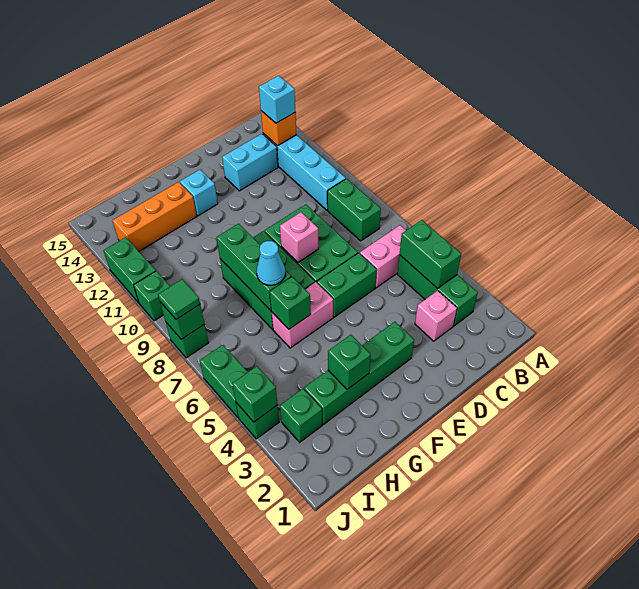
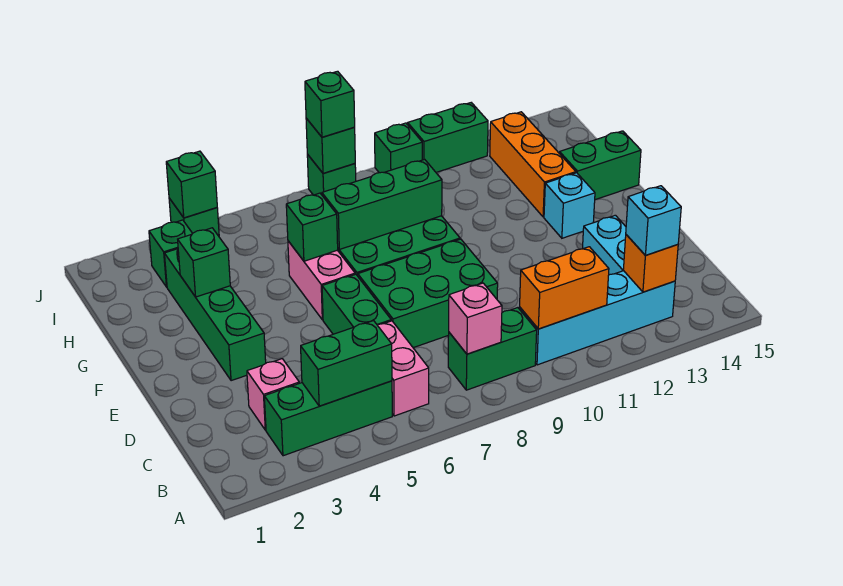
none -> orange 1x2 brick [520,247,609,329]
pink 1x1 brick [280,212,319,262] -> pink 1x1 brick moved to [449,283,502,354]
cyan 1x1 cone [257,241,285,285] -> none
green 1x2 brick [200,345,248,418] -> green 1x2 brick moved to [559,131,641,200]
green 1x1 tile [158,279,200,320] -> green 1x1 brick [305,71,355,137]

